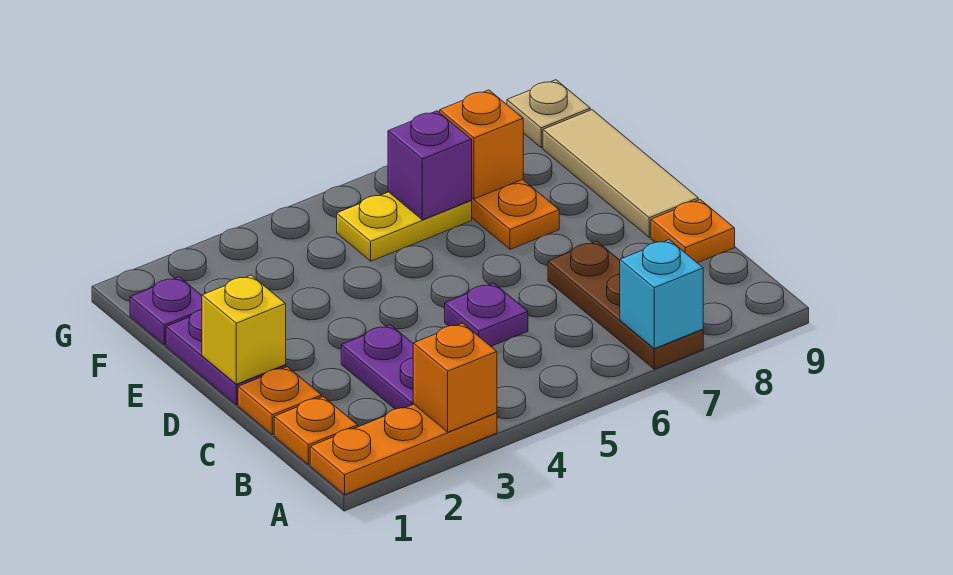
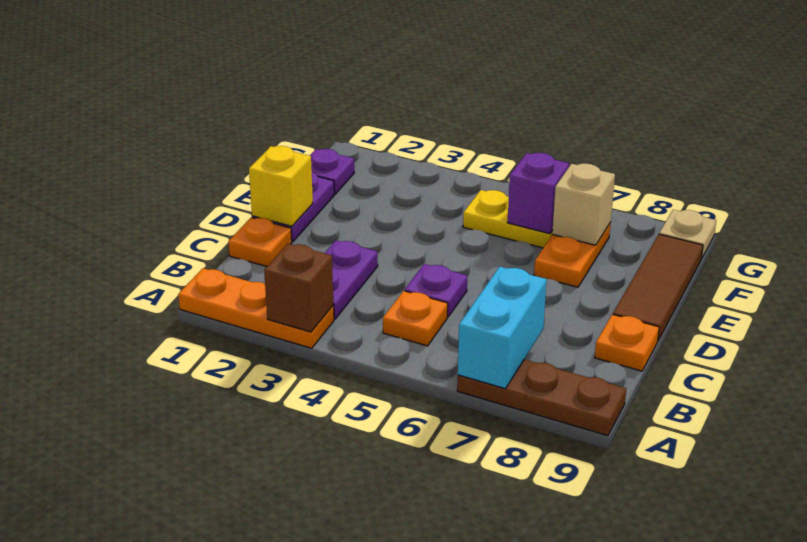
orange 1x1 brick [413,323,497,432] -> brown 1x1 brick [264,244,333,332]
brown 1x3 plate [548,241,703,369] -> brown 1x3 plate turned to [457,359,626,436]
cyan 1x1 brick [620,240,703,349] -> cyan 1x2 brick [458,267,547,389]
orange 1x1 plate [274,397,358,465] -> orange 1x1 plate moved to [383,291,448,346]
tan 1x3 tile [543,110,698,238] -> brown 1x3 tile [613,234,703,340]
orange 1x1 brick [440,90,523,199] -> tan 1x1 brick [552,164,615,245]

